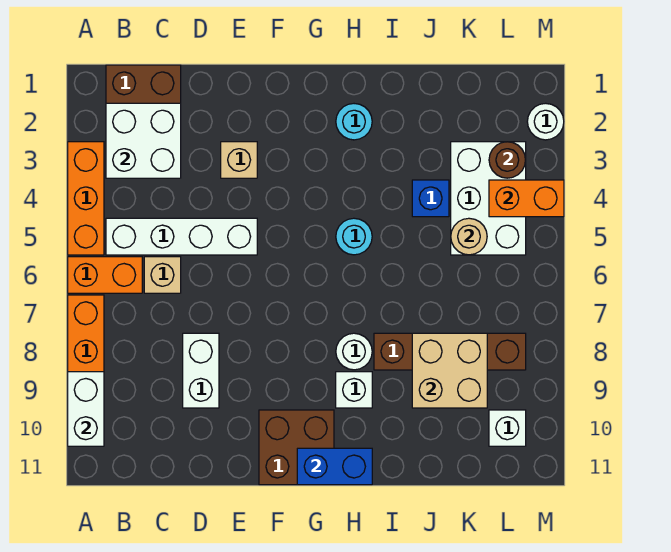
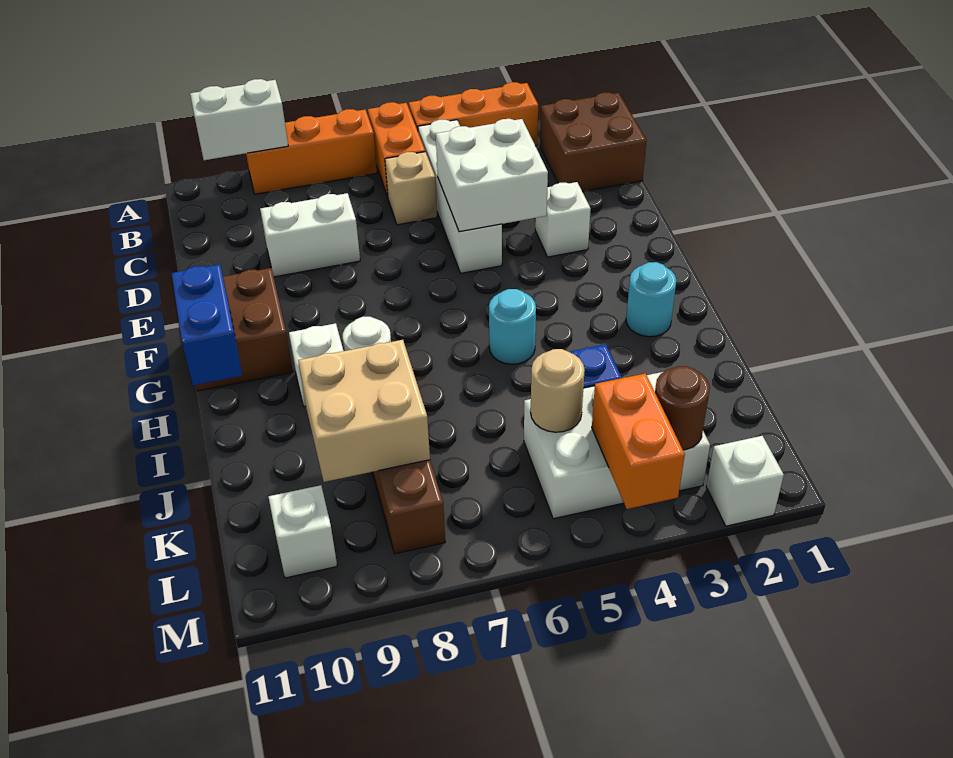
white 2x2 brick [106,103,181,178] -> white 2x2 brick moved to [436,119,548,232]
tan 1x1 brick [221,142,257,178] -> white 1x1 brick [535,182,591,257]
white 1x1 round brick [527,103,564,140] -> white 1x1 brick [707,436,784,526]

